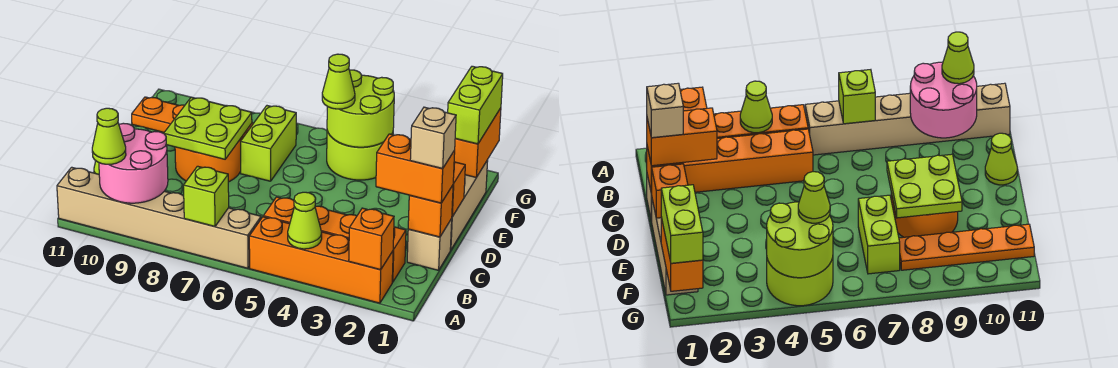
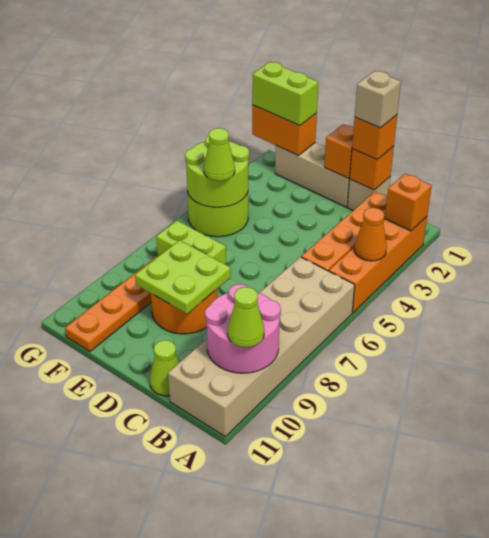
lime 1x1 cone [288,192,322,249] -> orange 1x1 cone [354,208,387,261]
tan 1x6 brick [57,167,261,268] -> tan 2x6 brick [168,257,355,436]
lime 1x1 brick [184,166,229,226] -> none
orange 1x2 brick [376,134,455,203] -> orange 1x1 brick [352,115,397,160]

